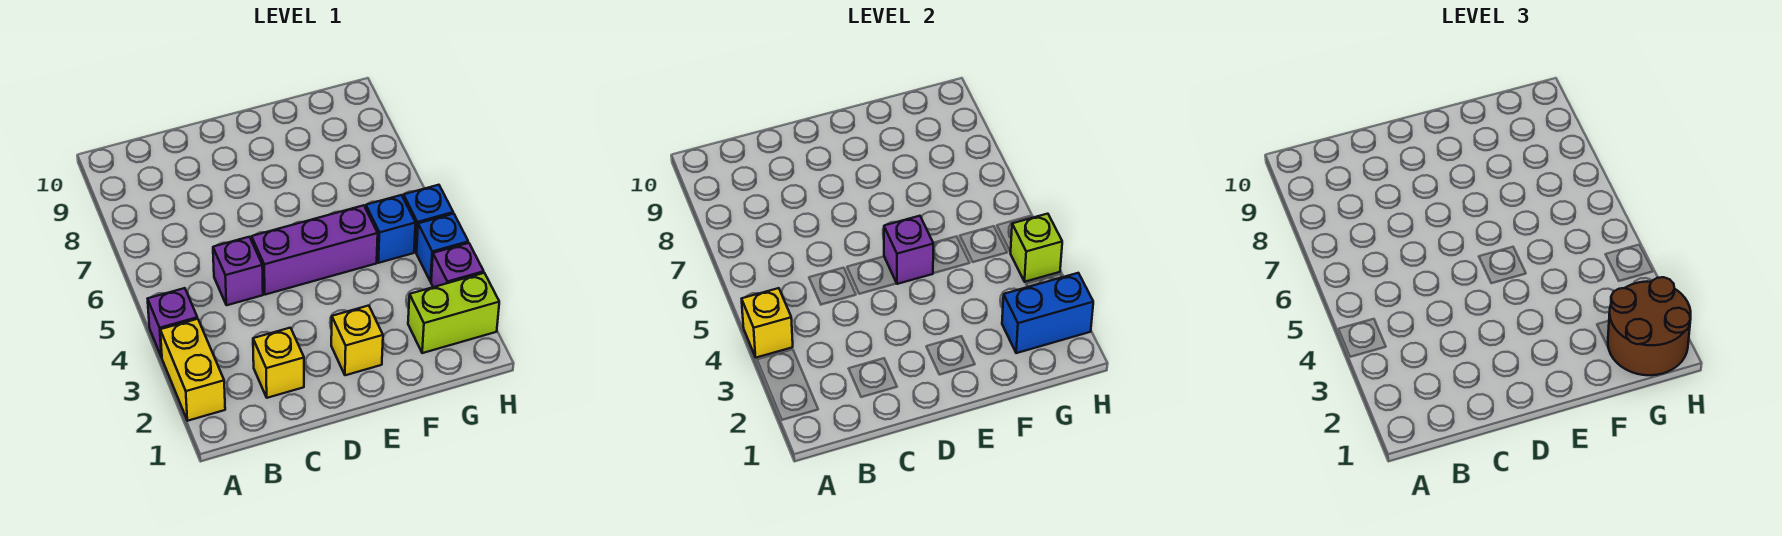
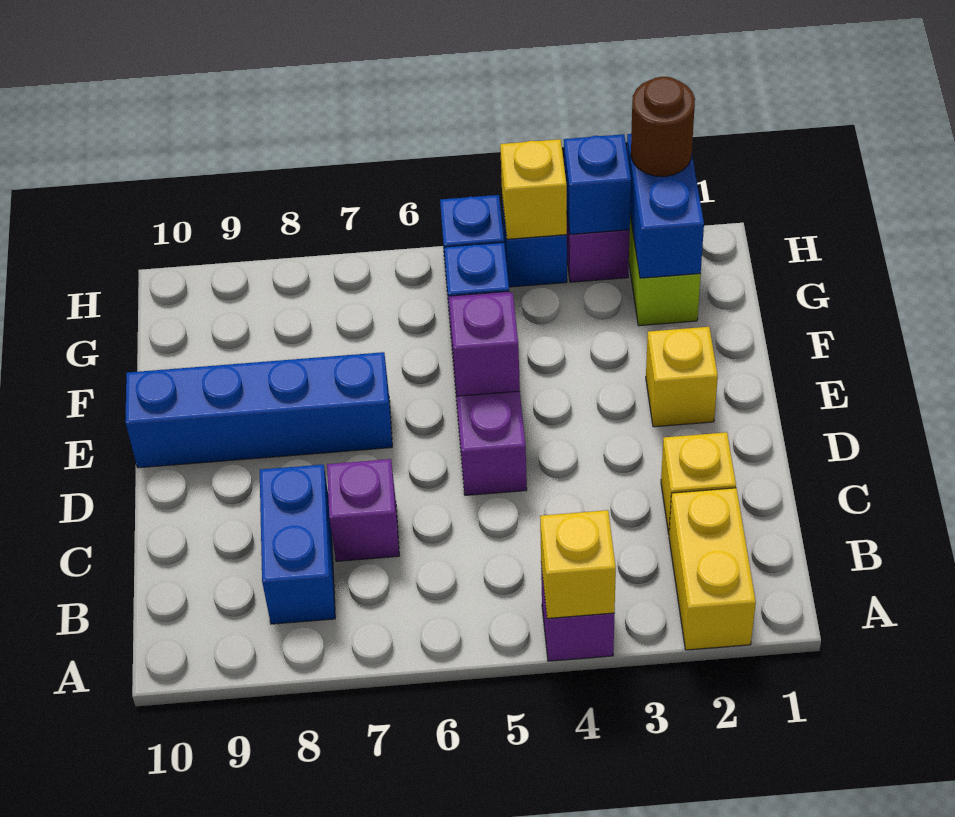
yellow 1x2 brick [160,319,225,421] -> yellow 1x2 brick turned to [669,488,756,650]
none -> blue 1x2 brick [260,465,335,624]
purple 1x1 brick [213,237,263,305] -> purple 1x1 brick moved to [327,459,399,561]
none -> blue 1x4 brick [125,352,392,468]
brown 2x2 round brick [1608,277,1691,375] -> brown 1x1 round brick [631,77,695,177]
none -> blue 1x1 brick [564,134,631,234]
lime 1x1 brick [1011,214,1062,282] -> yellow 1x1 brick [500,139,567,239]

